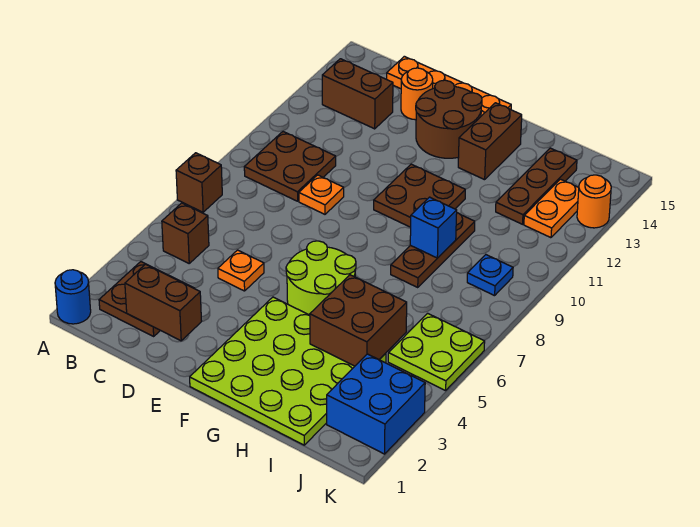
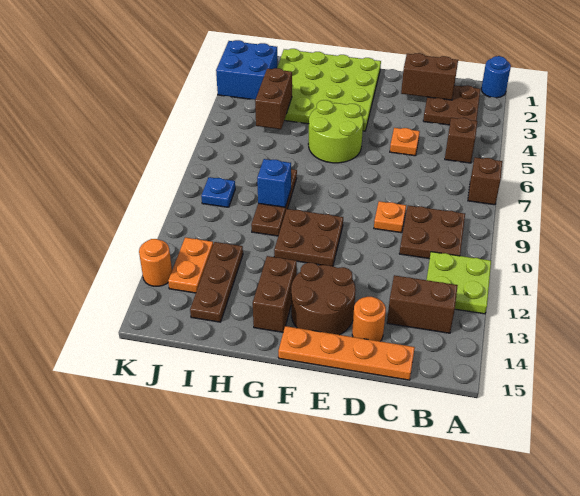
brown 2x2 brick [310,275,407,366] -> brown 1x2 brick [255,68,292,129]
lime 2x2 plate [388,313,485,391] -> lime 2x2 plate moved to [427,252,491,314]

